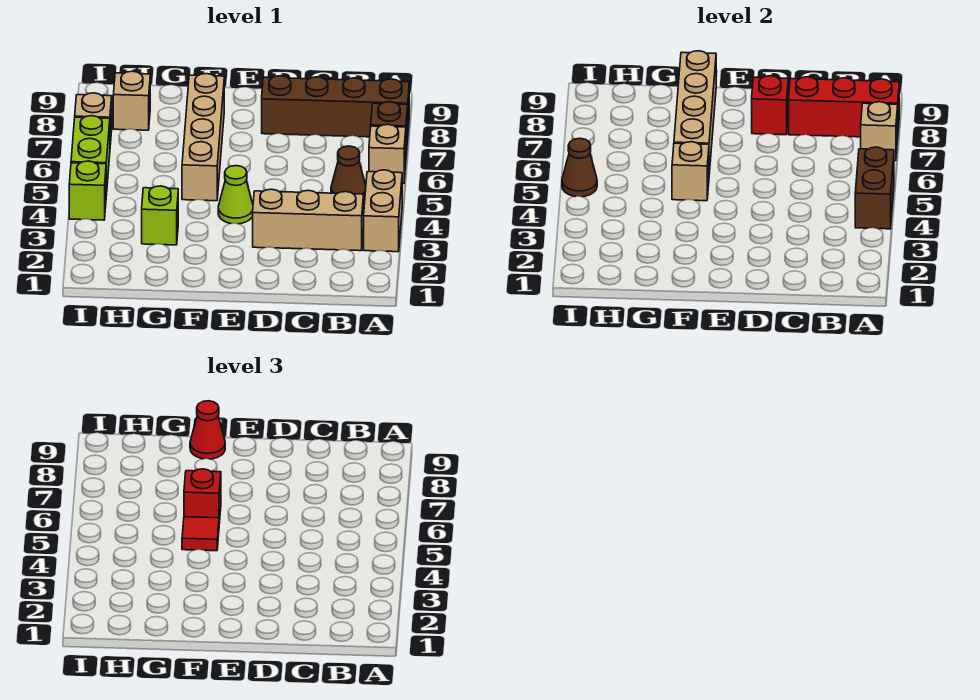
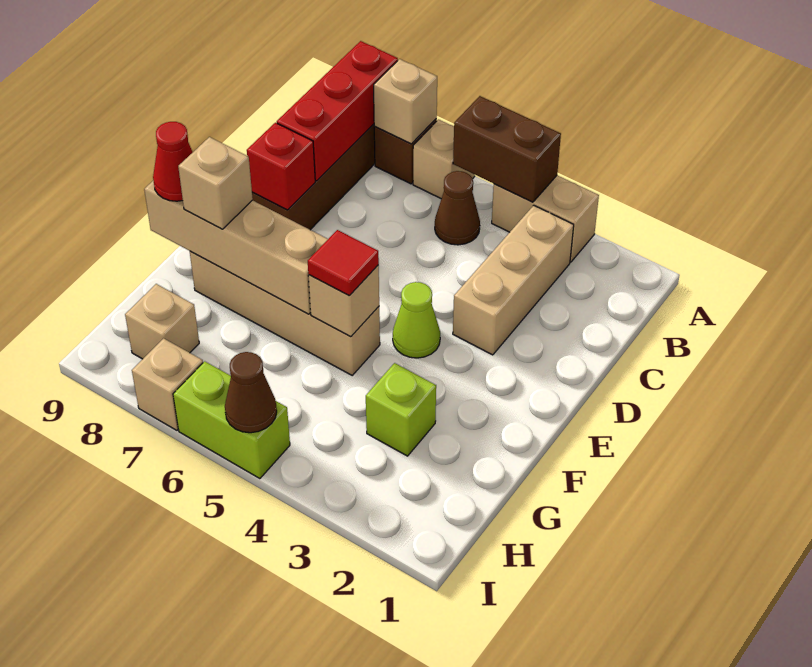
red 1x1 brick [184,469,221,524] -> none
none -> tan 1x1 brick [178,137,253,229]
lime 1x1 brick [69,161,106,220] -> none

